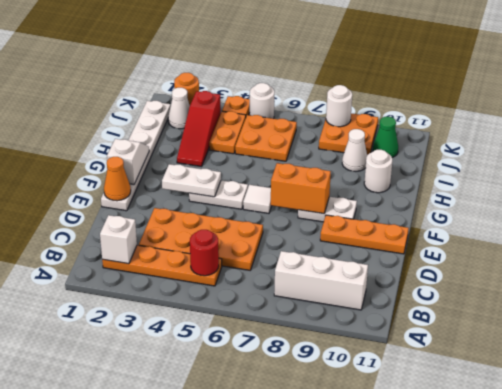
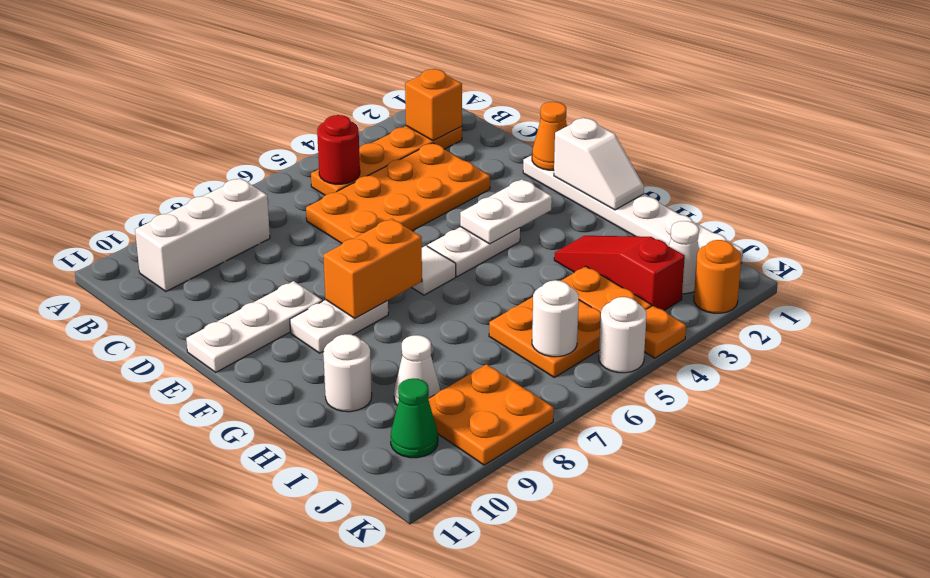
white 1x1 brick [100,215,137,264] -> orange 1x1 brick [405,69,462,141]
orange 1x3 plate [320,215,409,254] -> white 1x3 plate [186,281,322,372]
white 1x1 round brick [326,85,352,127] -> white 1x1 round brick moved to [532,280,579,357]

